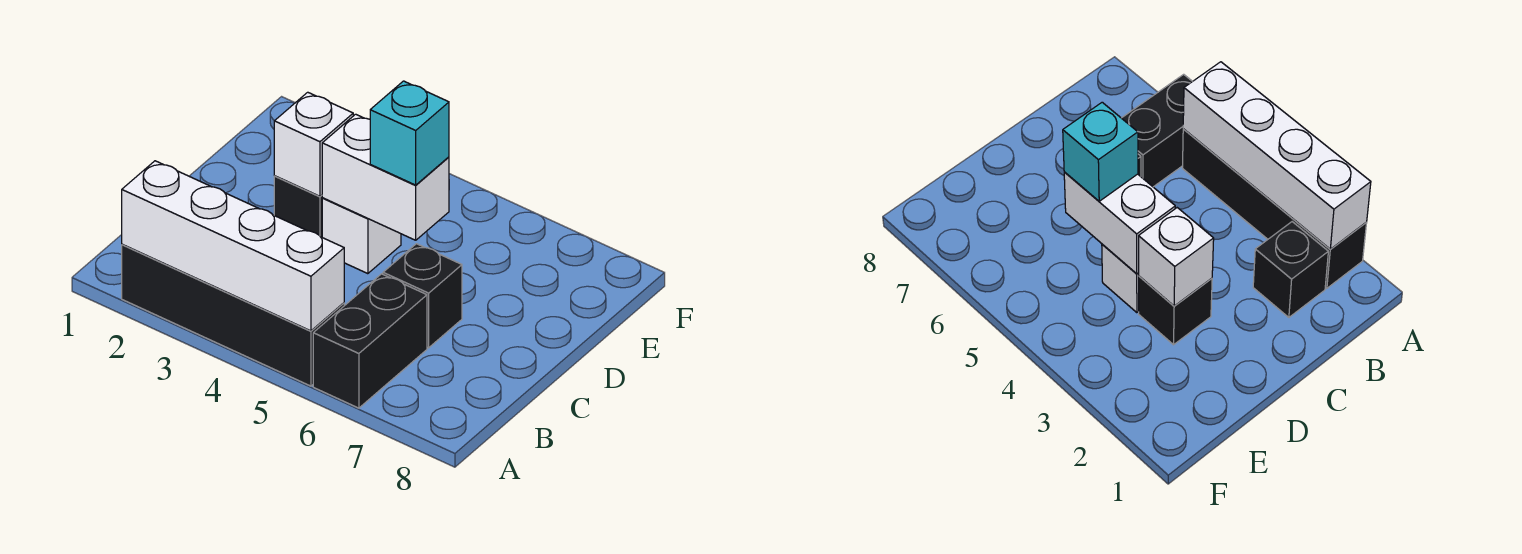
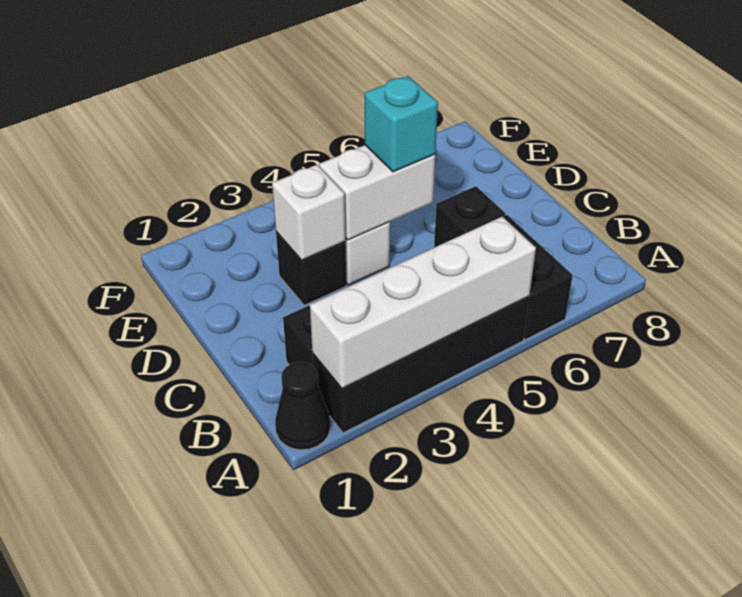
none -> black 1x1 cone [275,362,330,450]

